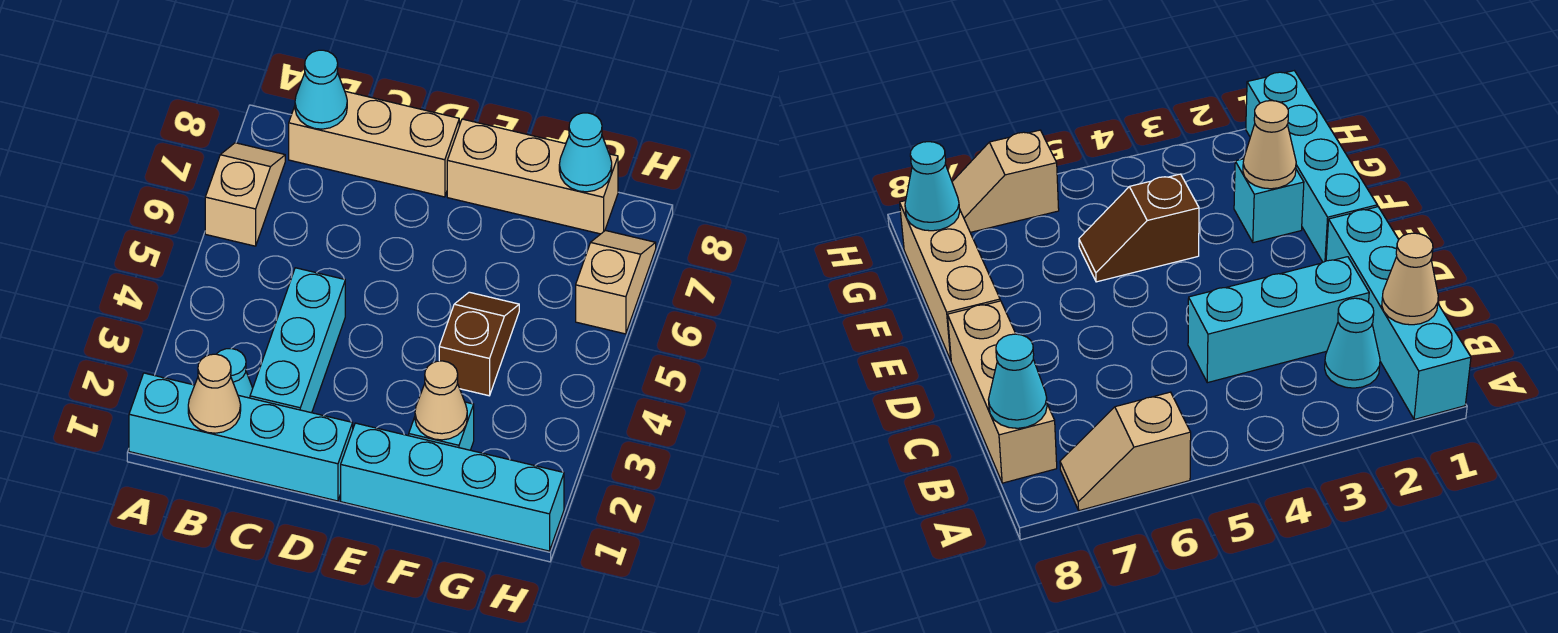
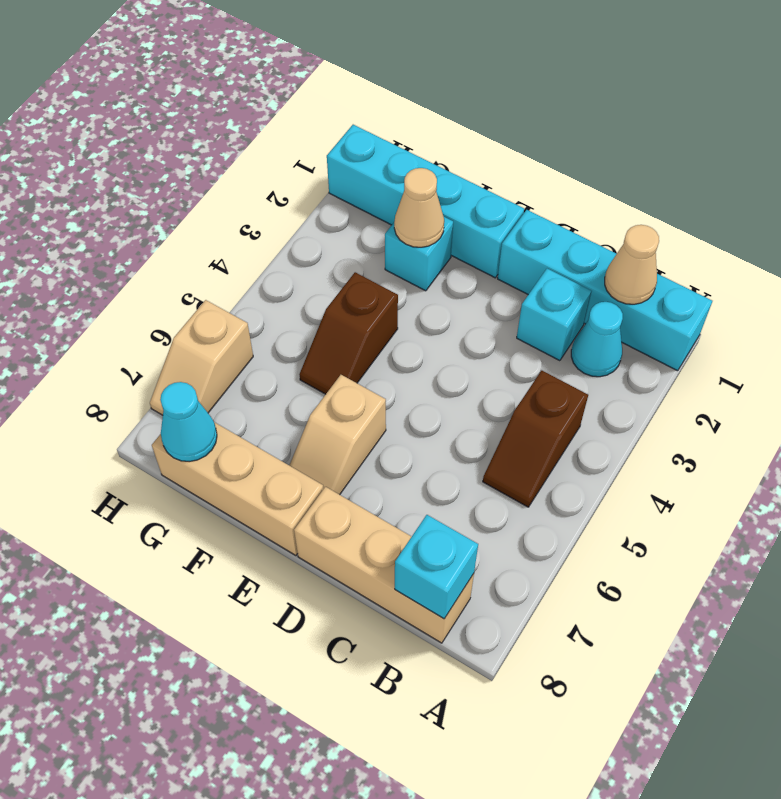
tan 1x2 slope [205,143,285,246] -> tan 1x2 slope moved to [289,375,386,495]
none -> brown 1x2 slope [483,370,588,507]
cyan 1x1 cone [295,50,347,129] -> cyan 1x1 brick [395,515,478,619]
cyan 1x3 brick [250,268,345,413] -> cyan 1x1 brick [517,269,591,361]

